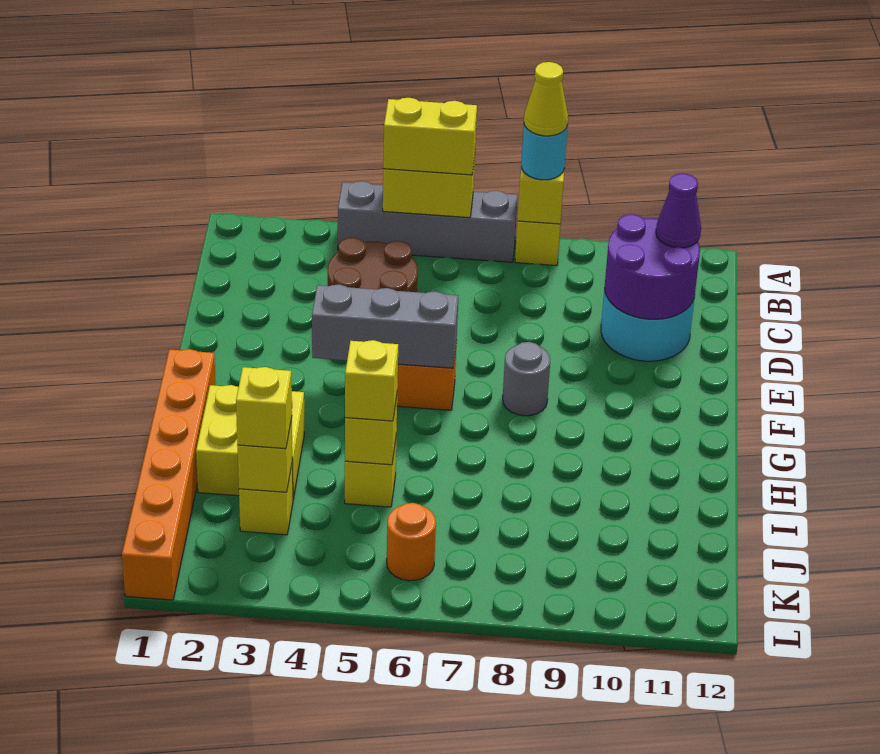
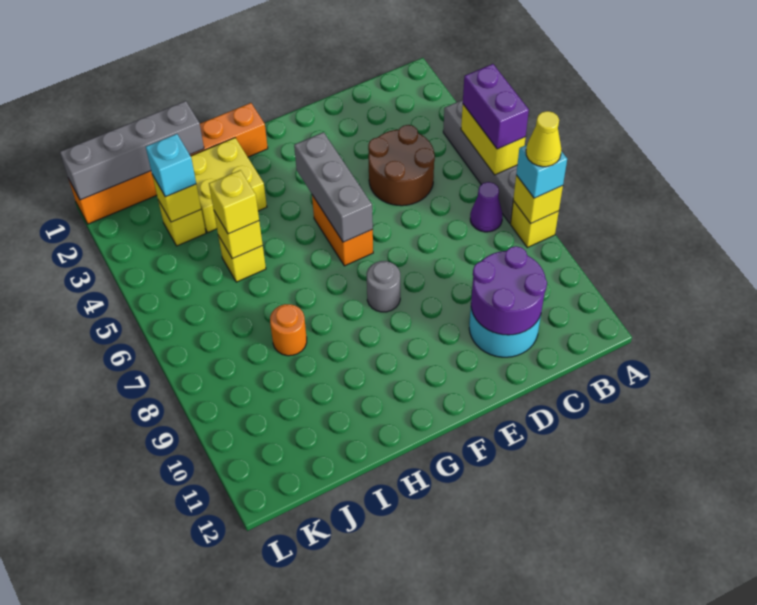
yellow 1x2 brick [383,98,477,175] -> purple 1x2 brick [463,64,529,149]
cyan 1x1 round brick [521,125,568,180] -> cyan 1x1 brick [516,145,567,198]
purple 1x1 cone [656,173,701,248] -> purple 1x1 cone moved to [470,182,503,232]
none -> grey 1x4 brick [60,101,204,200]
yellow 1x1 brick [236,367,292,449] -> cyan 1x1 brick [146,134,196,197]
orange 1x1 round brick [387,503,436,581] -> orange 1x1 round brick moved to [270,304,307,356]

